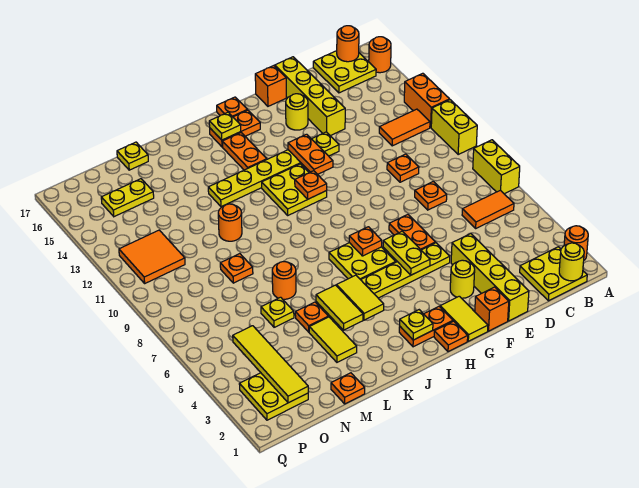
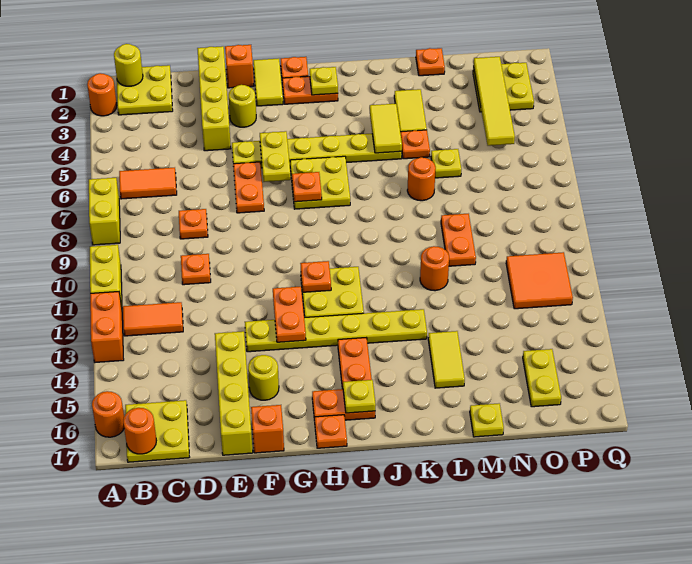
yellow 1x2 tile [337,275,384,320] -> yellow 1x2 tile moved to [428,331,465,388]
orange 1x1 plate [220,254,253,283] -> orange 1x2 plate [441,214,476,266]
yellow 1x2 plate [101,179,154,217] -> yellow 1x2 plate turned to [523,349,561,407]

